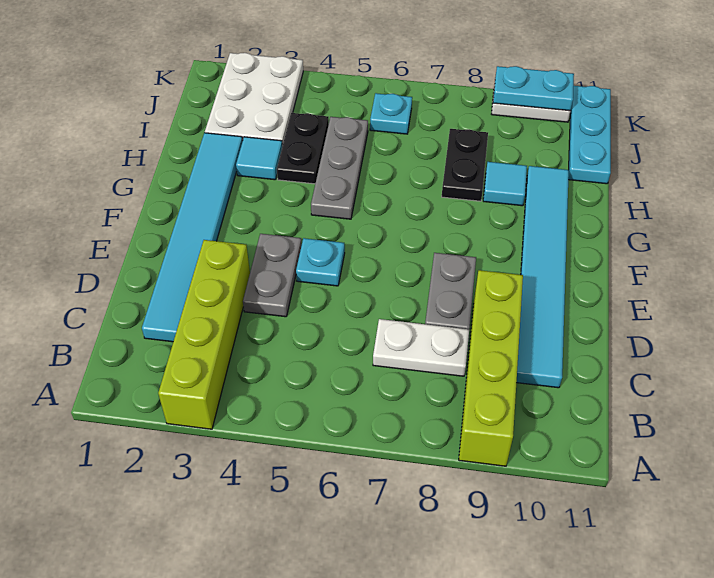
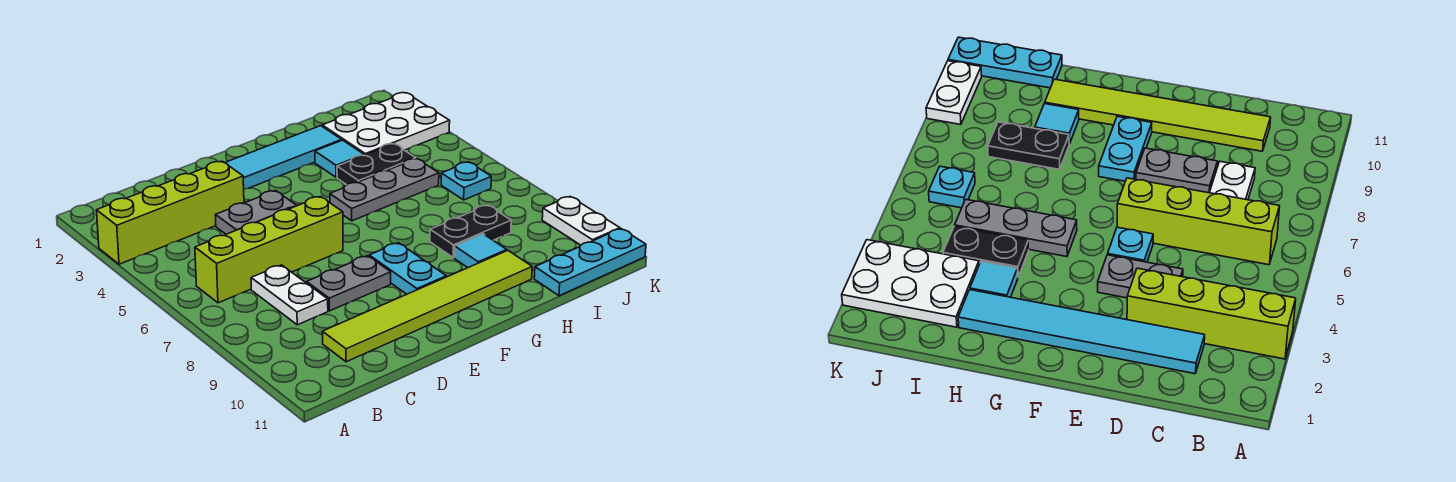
lime 1x4 brick [459,270,523,466] -> lime 1x4 brick moved to [195,197,343,303]
cyan 1x6 tile [516,166,569,388] -> lime 1x6 tile [322,251,532,362]
cyan 1x2 plate [493,66,574,111] -> cyan 1x2 plate moved to [369,243,446,294]

